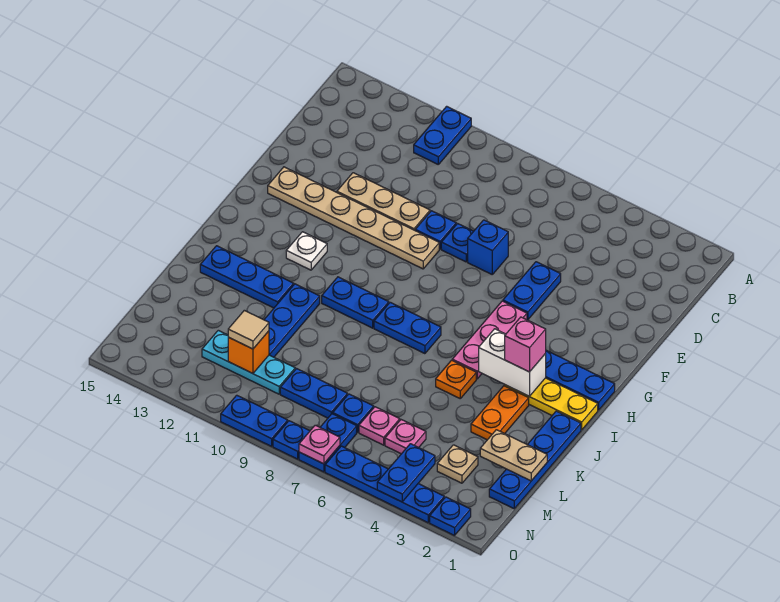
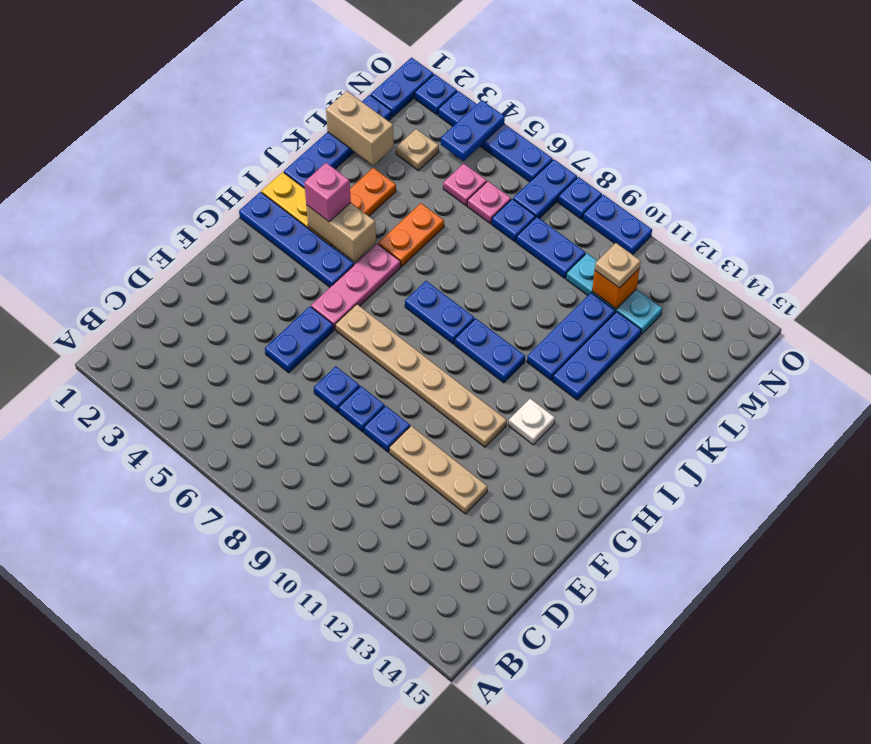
blue 1x2 plate [414,106,471,164] -> blue 1x2 plate moved to [371,58,434,117]
blue 1x1 brick [468,220,508,274] -> blue 1x1 plate [314,366,360,412]
tan 1x6 plate [268,167,439,269] -> tan 1x6 plate moved to [335,304,507,447]
white 1x2 brick [479,329,546,396] -> tan 1x2 brick [306,203,376,262]
orange 1x1 plate [436,360,476,398] -> orange 1x2 plate [378,203,444,267]
blue 1x3 plate [200,246,294,308] -> blue 1x3 plate turned to [553,312,641,400]
tan 1x2 plate [480,430,547,481] -> tan 1x2 brick [326,91,394,165]
tan 1x1 tile [228,310,269,349] -> tan 1x1 plate [595,243,641,288]
pink 1x1 plate [299,425,340,464] -> none

